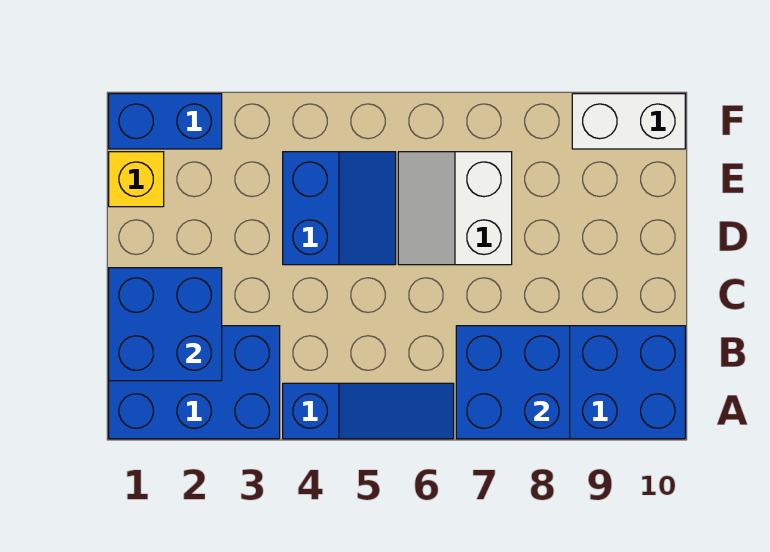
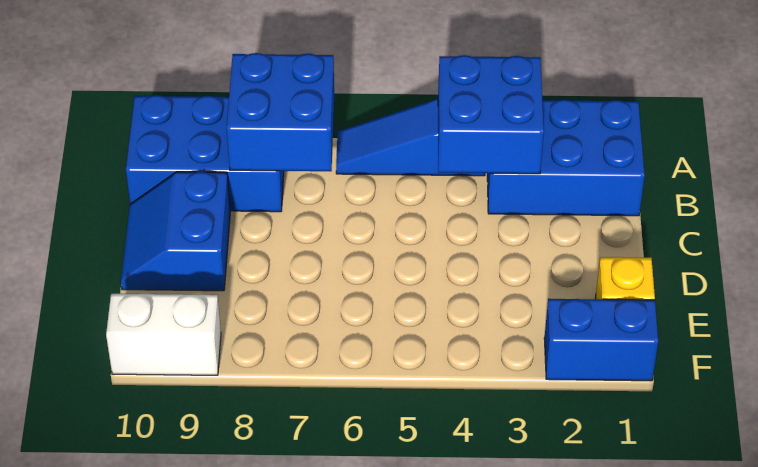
blue 2x2 brick [109,268,222,381] -> blue 2x2 brick moved to [438,55,544,174]
blue 2x2 slope [283,152,396,265] -> blue 2x2 slope moved to [121,172,230,291]
white 2x2 slope [398,152,512,265] -> none

